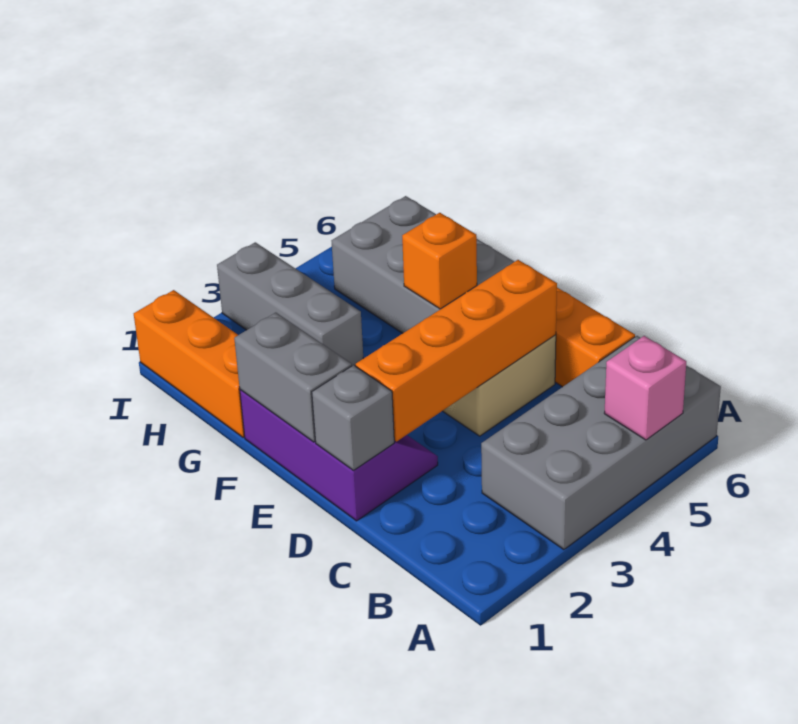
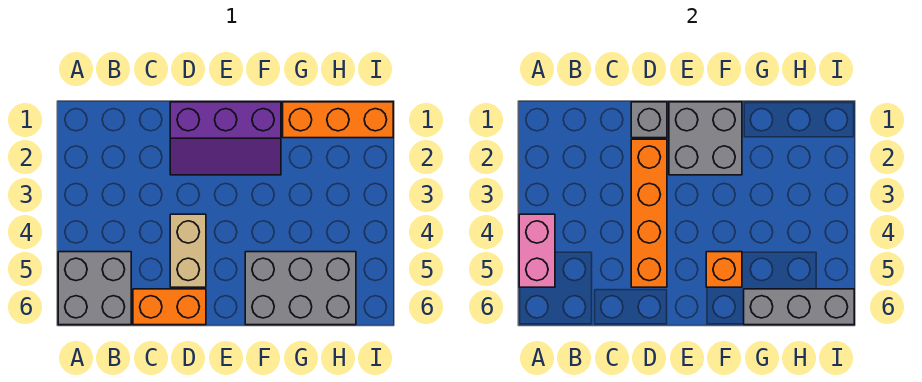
grey 2x4 brick [481,336,721,550] -> grey 2x2 brick [58,252,131,325]
pink 1x1 brick [604,336,686,440] -> pink 1x2 brick [519,214,555,287]
grey 1x2 brick [234,313,352,442] -> grey 2x2 brick [669,102,742,175]
grey 1x3 brick [217,242,363,366] -> grey 1x3 brick moved to [744,289,854,325]

